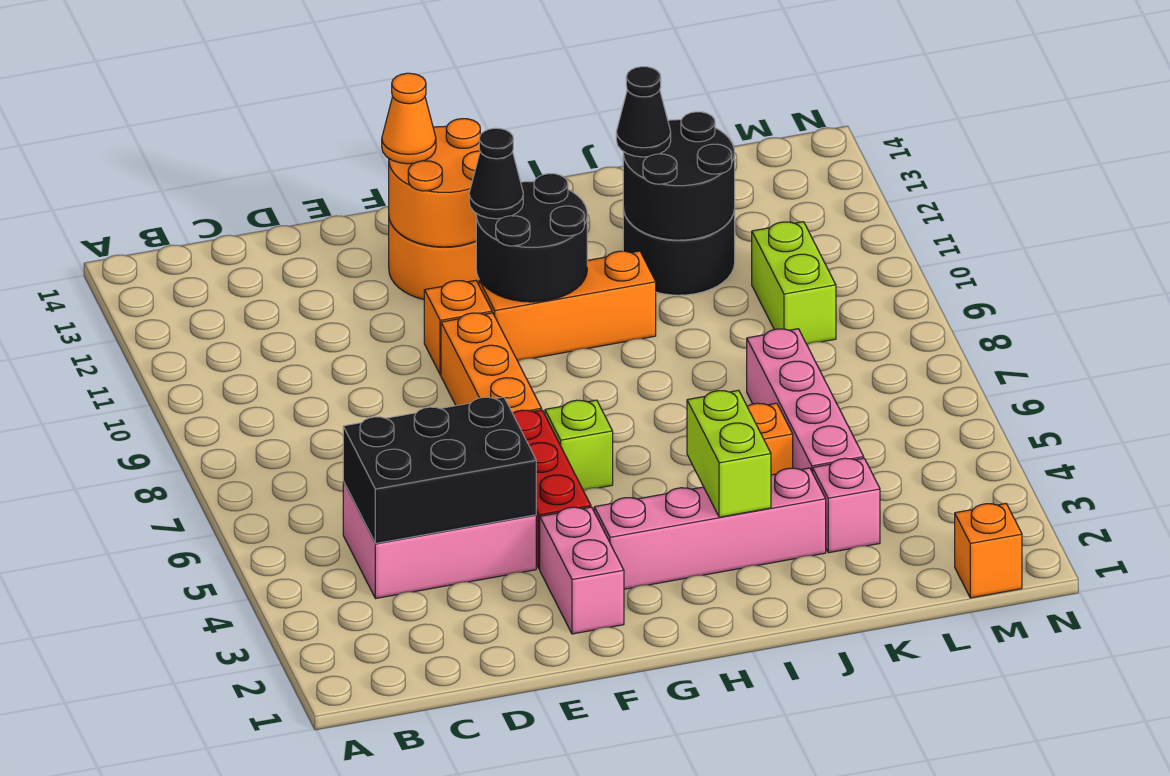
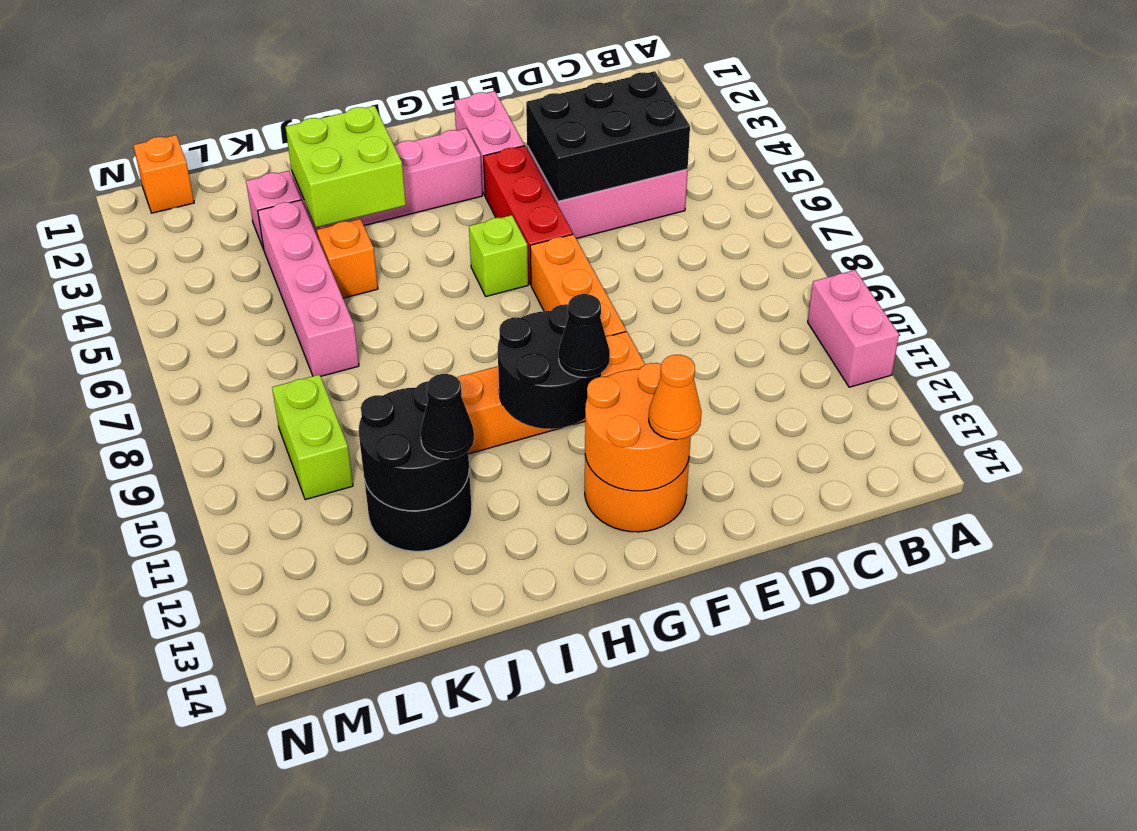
none -> pink 1x2 brick [808,270,899,387]
lime 1x2 brick [687,390,771,517] -> lime 2x2 brick [286,106,406,228]

